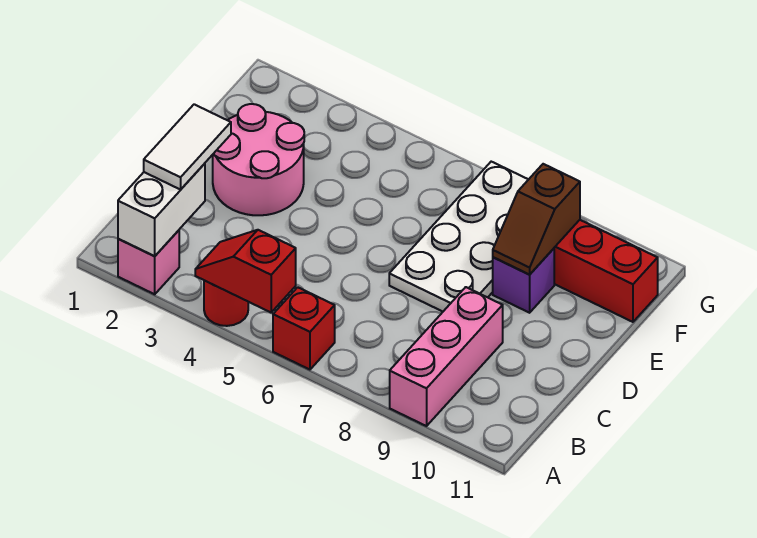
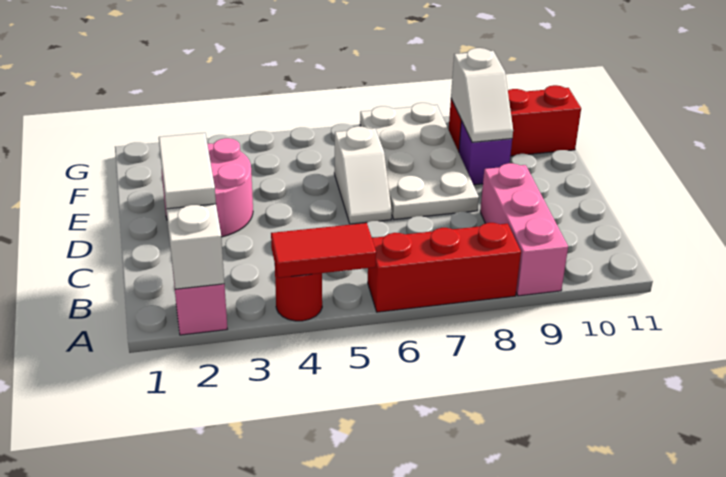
red 1x2 slope [195,230,296,312] -> red 1x2 tile [271,223,376,278]
red 1x1 brick [273,287,335,370] -> red 1x3 brick [368,223,521,312]
none -> white 1x2 slope [334,126,392,224]
brown 1x2 slope [493,164,580,274] -> white 1x2 slope [451,48,513,142]

